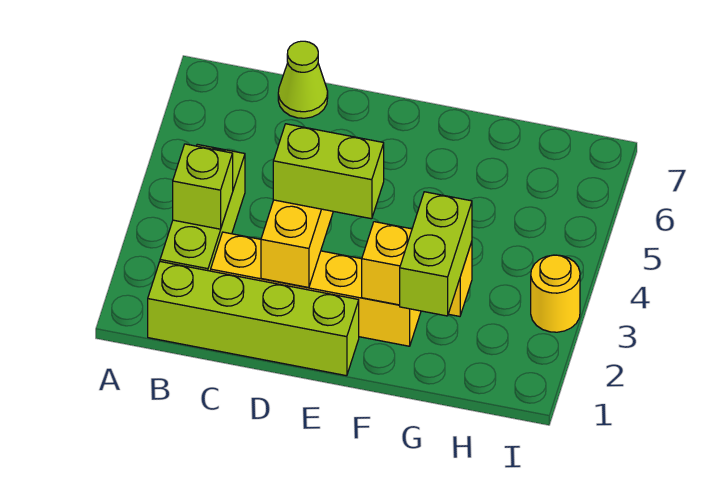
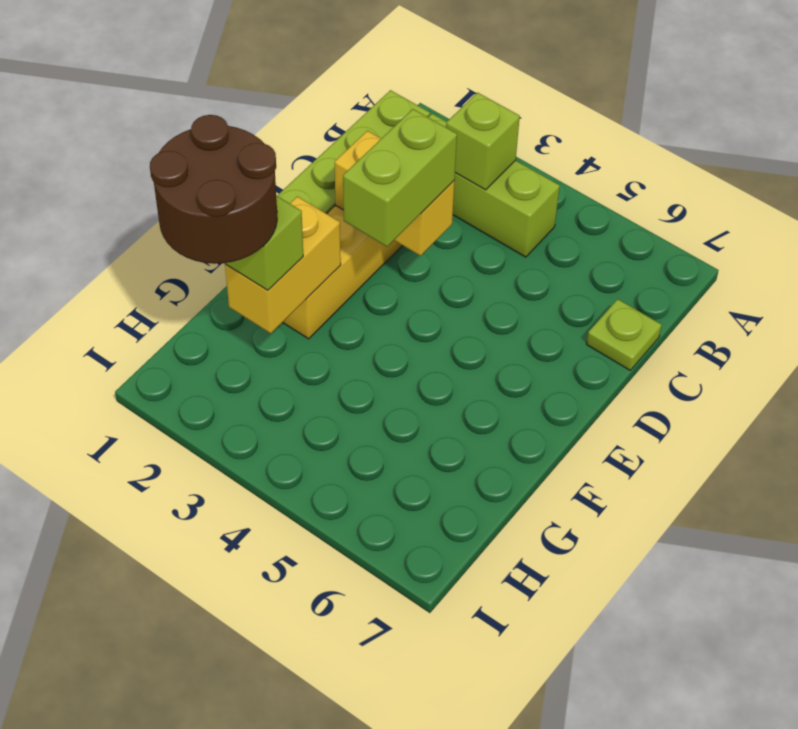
lime 1x1 cone [278,41,328,118] -> lime 1x1 plate [586,299,662,370]
none -> brown 2x2 round brick [150,115,277,264]
yellow 1x1 round brick [531,255,580,332] -> none

